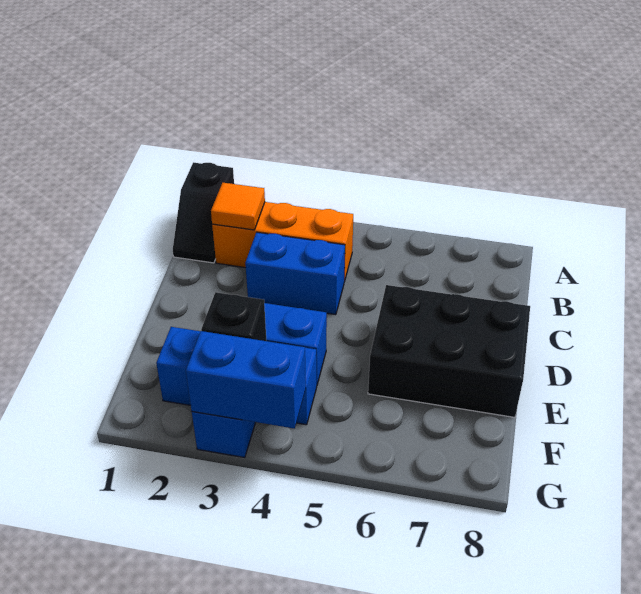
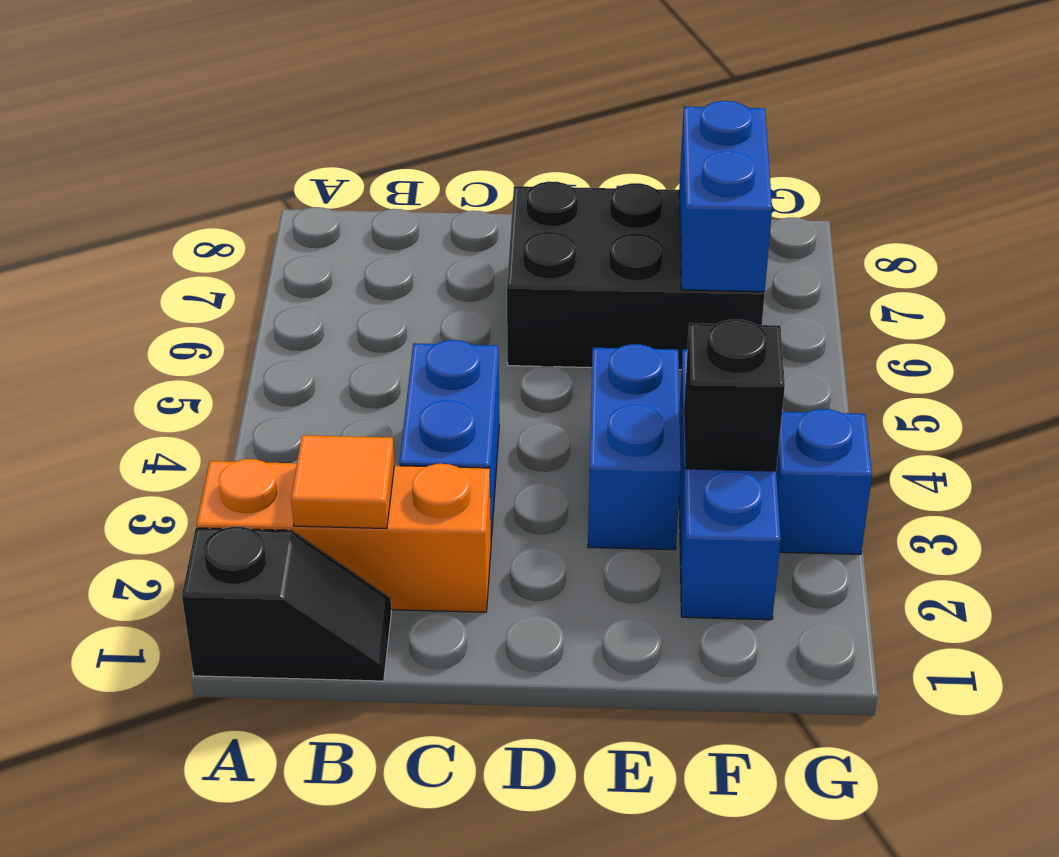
orange 1x3 brick [212,202,353,282] -> orange 1x3 brick turned to [196,459,491,612]
black 2x3 brick [368,285,530,417] -> black 2x3 brick turned to [507,181,765,370]
blue 1x2 brick [186,331,306,428] -> blue 1x2 brick moved to [679,101,772,292]

